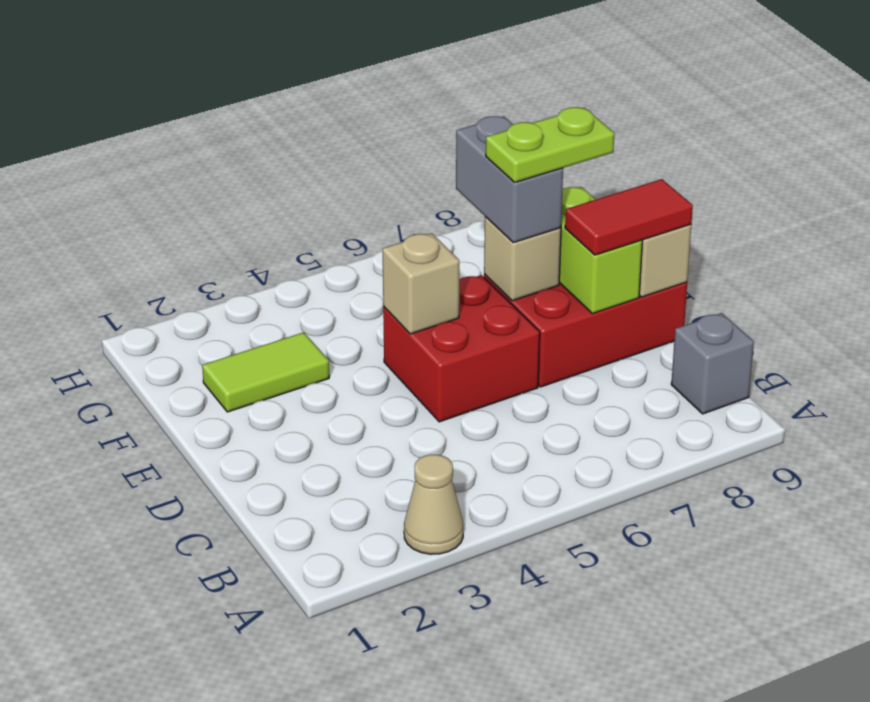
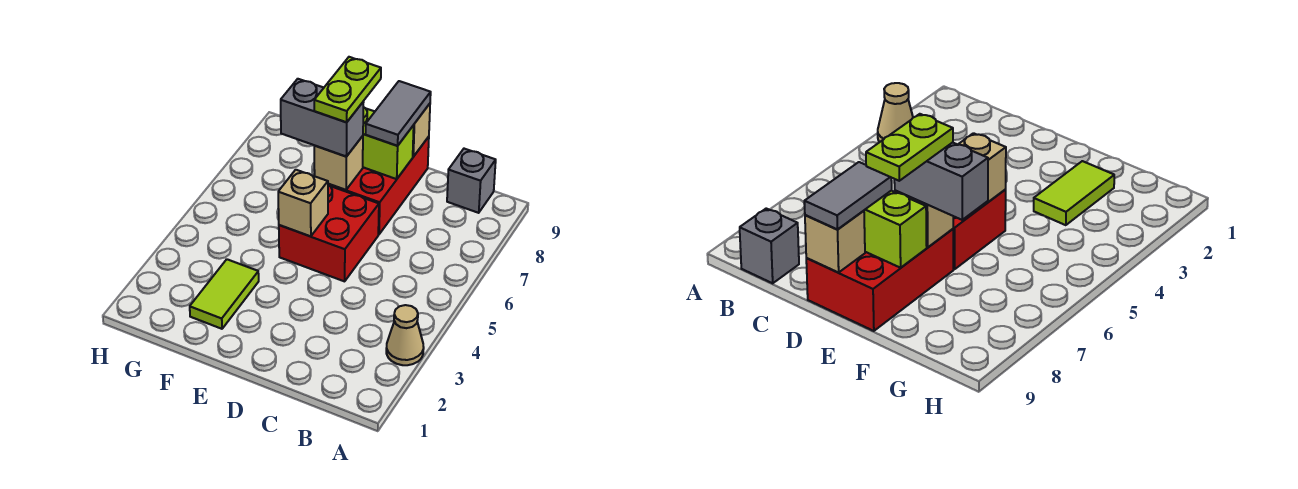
red 1x2 tile [565,179,693,255] -> grey 1x2 tile [366,81,431,146]

